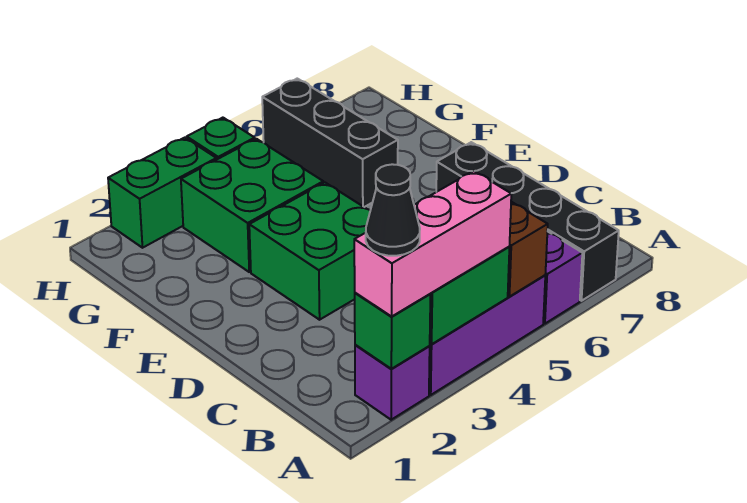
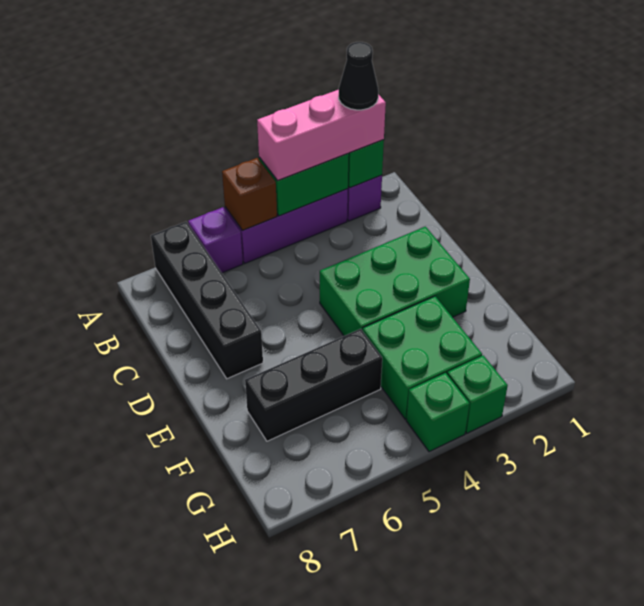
green 2x2 brick [249,183,370,320] -> green 2x3 brick [320,227,470,336]
black 1x3 brick [262,79,398,207] -> black 1x3 brick turned to [245,329,382,441]
green 1x2 brick [108,138,216,248] -> green 1x1 brick [447,355,508,433]

